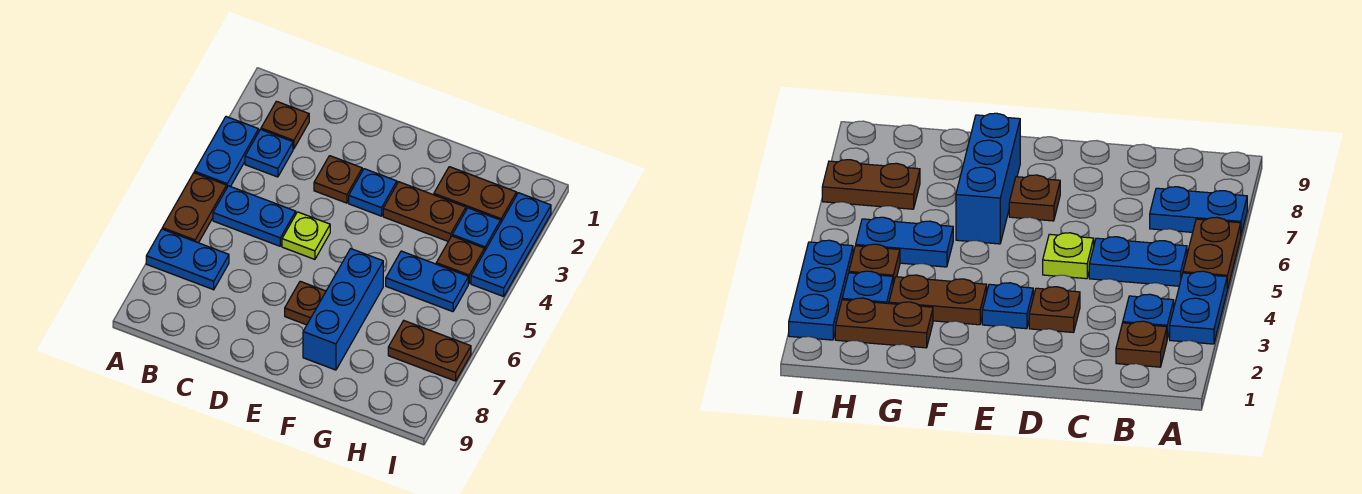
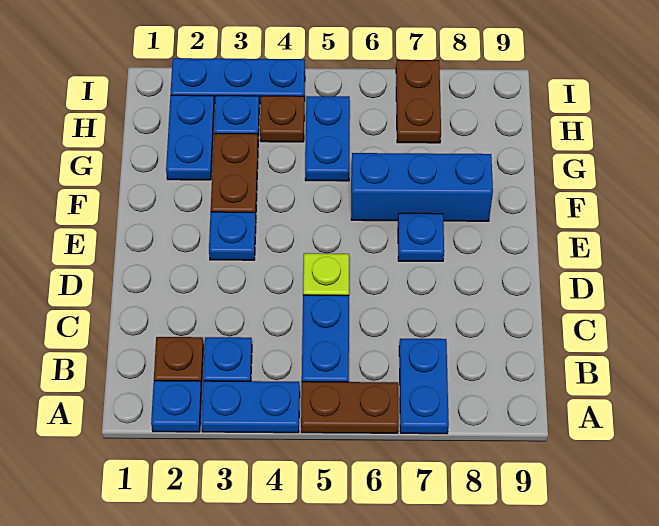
none -> blue 1x1 plate [151,381,202,432]
brown 1x1 plate [314,156,362,203] -> none
brown 1x1 plate [285,281,326,325] -> blue 1x1 plate [398,213,444,261]
brown 1x2 plate [434,167,517,222] -> blue 1x2 plate [166,95,214,180]

